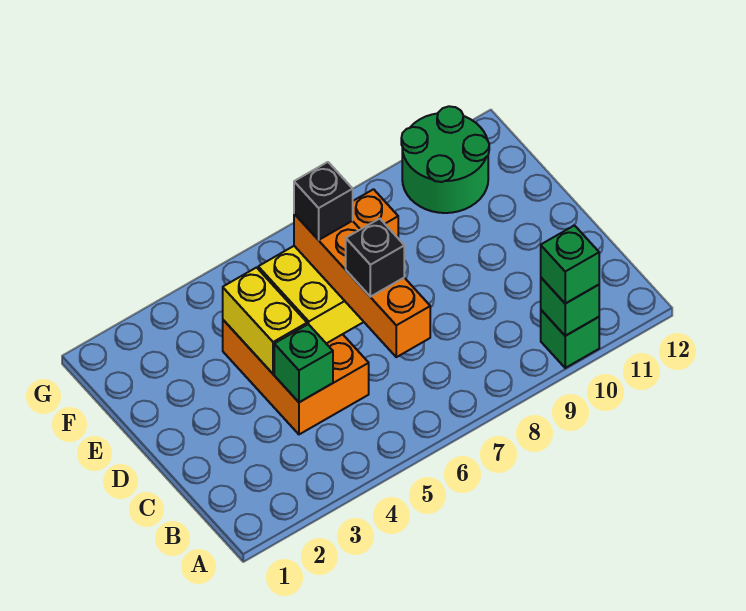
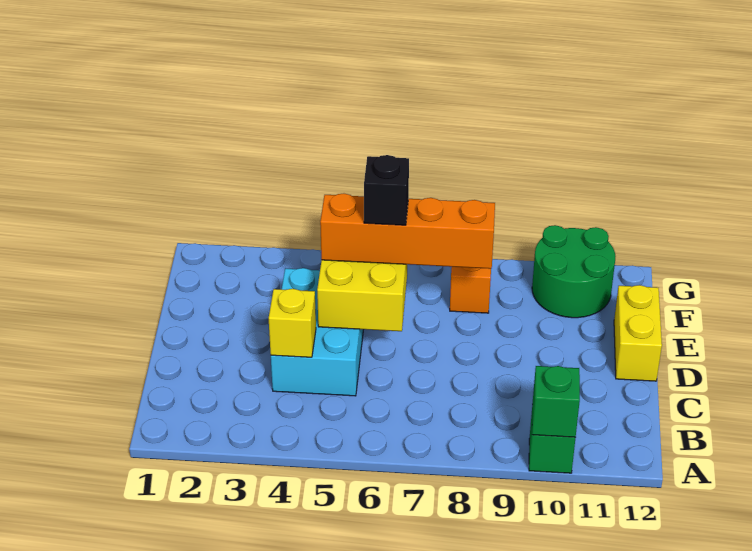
green 1x1 brick [541,225,599,304] -> none
orange 1x4 brick [294,214,430,357] -> orange 1x4 brick turned to [320,194,495,269]
orange 2x3 brick [223,320,369,434] -> cyan 2x3 brick [271,268,364,396]
green 1x1 brick [274,324,333,402] -> yellow 1x1 brick [269,289,316,357]
black 1x1 brick [346,218,404,297] -> none
yellow 1x2 brick [223,268,307,374] -> yellow 1x2 brick moved to [614,285,662,381]

